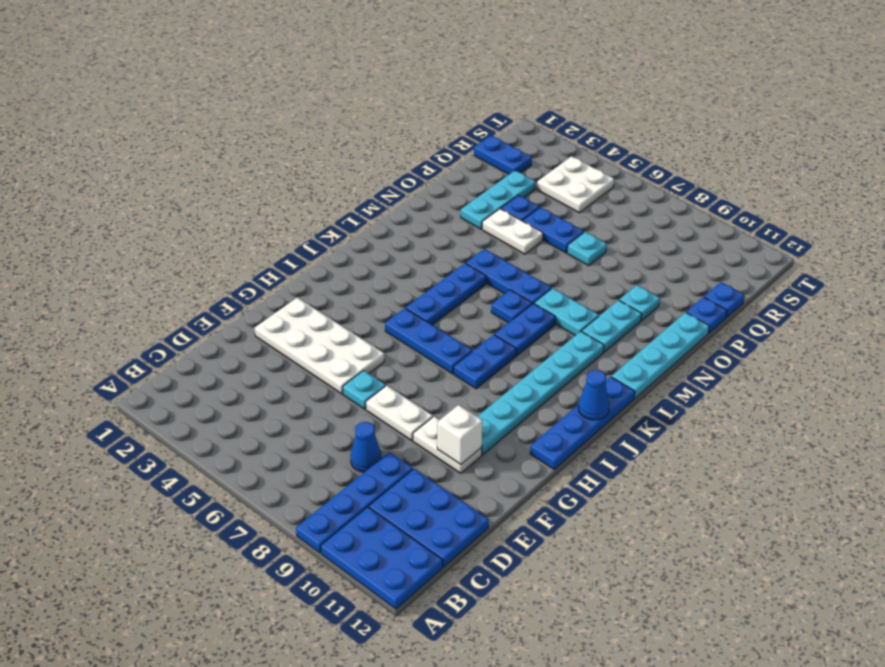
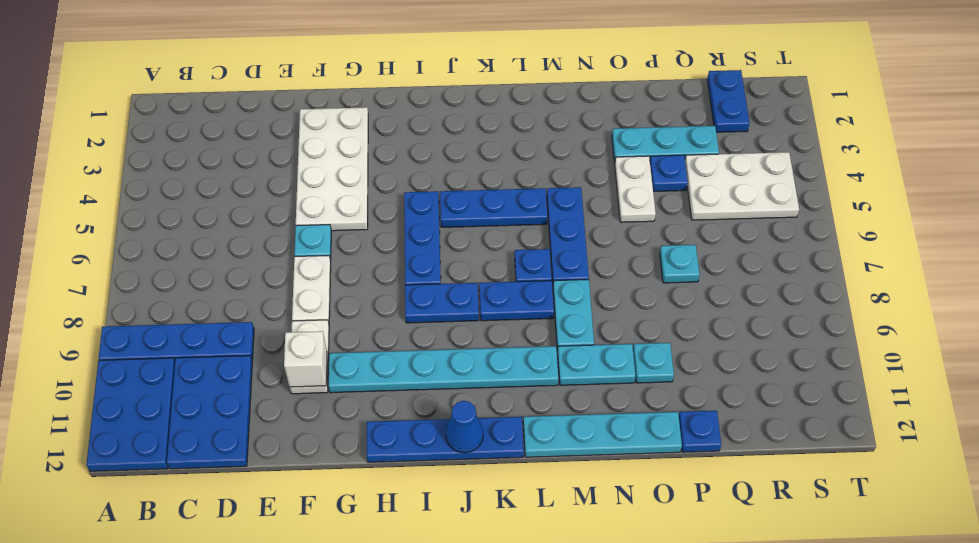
blue 1x1 cone [351,422,382,472] -> none
blue 1x2 plate [523,207,584,253] -> none
blue 1x1 plate [704,282,744,318] -> none
white 2x2 plate [537,156,614,213] -> white 2x3 plate [685,152,799,220]

